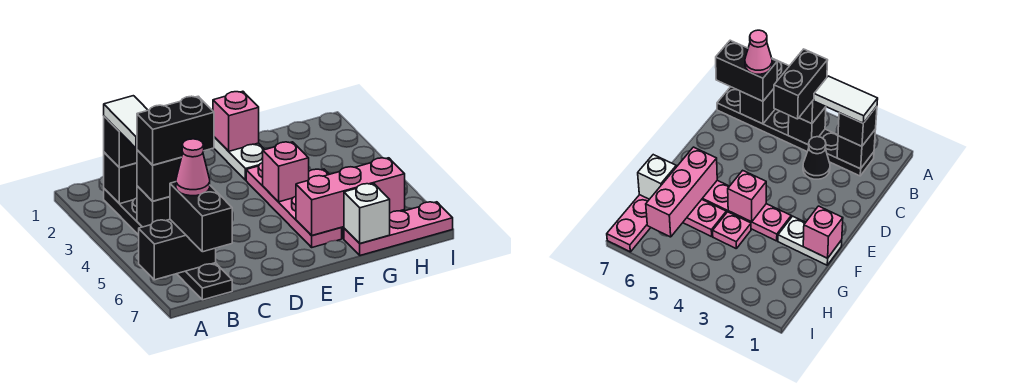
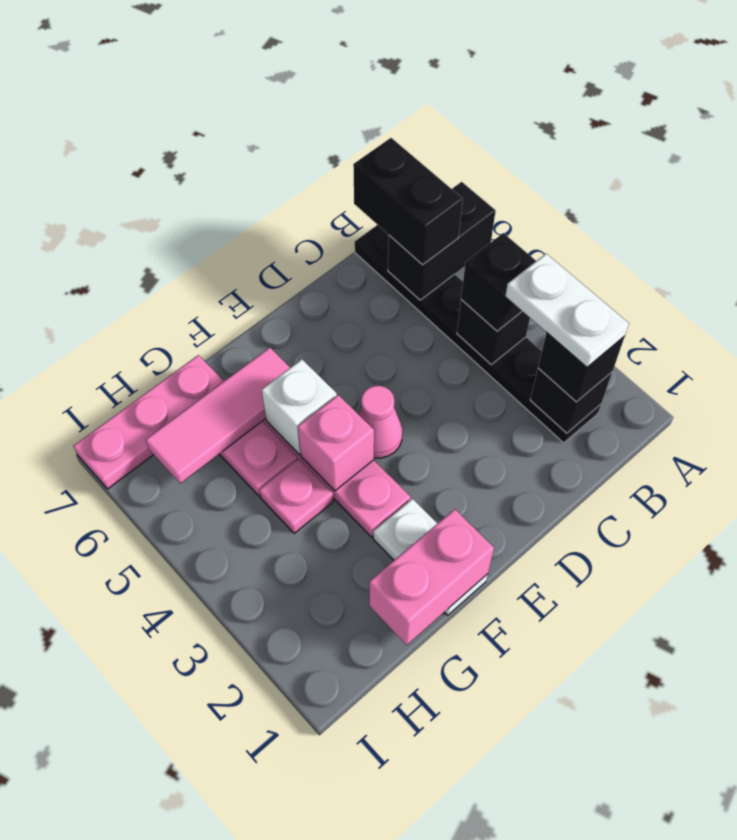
white 1x2 tile [104,96,148,148] -> white 1x2 plate [505,254,629,367]
black 1x2 brick [137,96,214,165] -> none
pink 1x1 cone [176,139,210,196] -> pink 1x1 cone moved to [358,386,402,458]
black 1x1 cone [803,137,830,179] -> none
pink 1x1 brick [213,91,259,151] -> pink 1x2 brick [369,509,494,645]
pink 1x3 brick [296,158,405,236] -> pink 1x3 tile [146,348,290,484]
white 1x1 brick [344,184,390,244] -> white 1x1 brick moved to [262,359,337,454]

